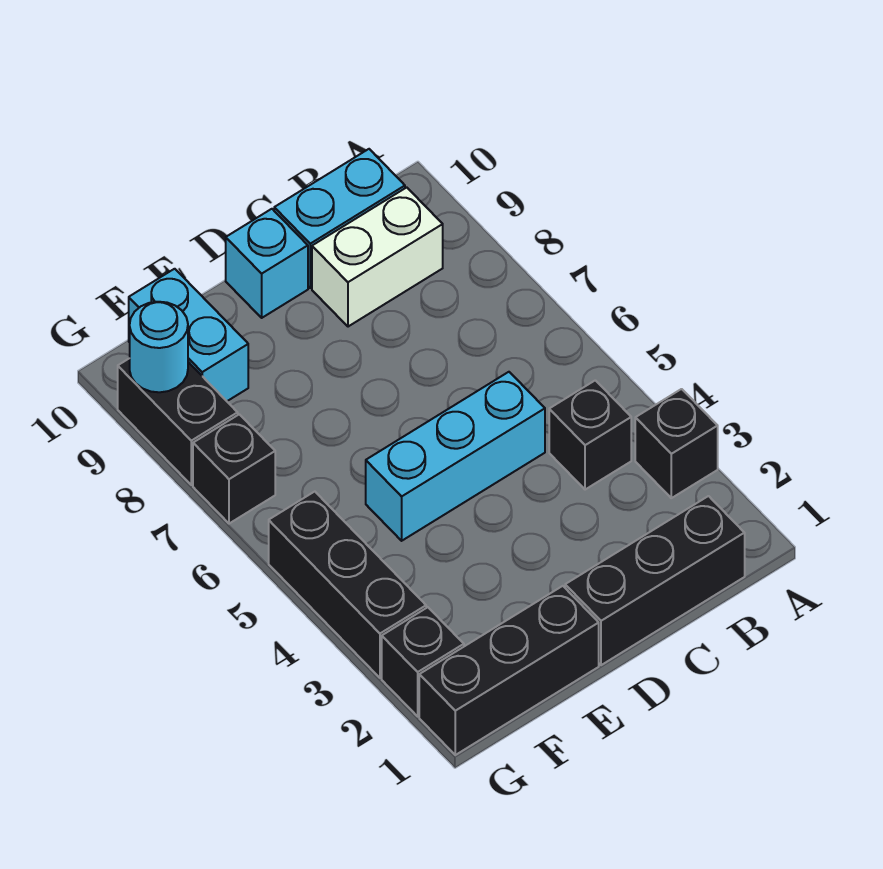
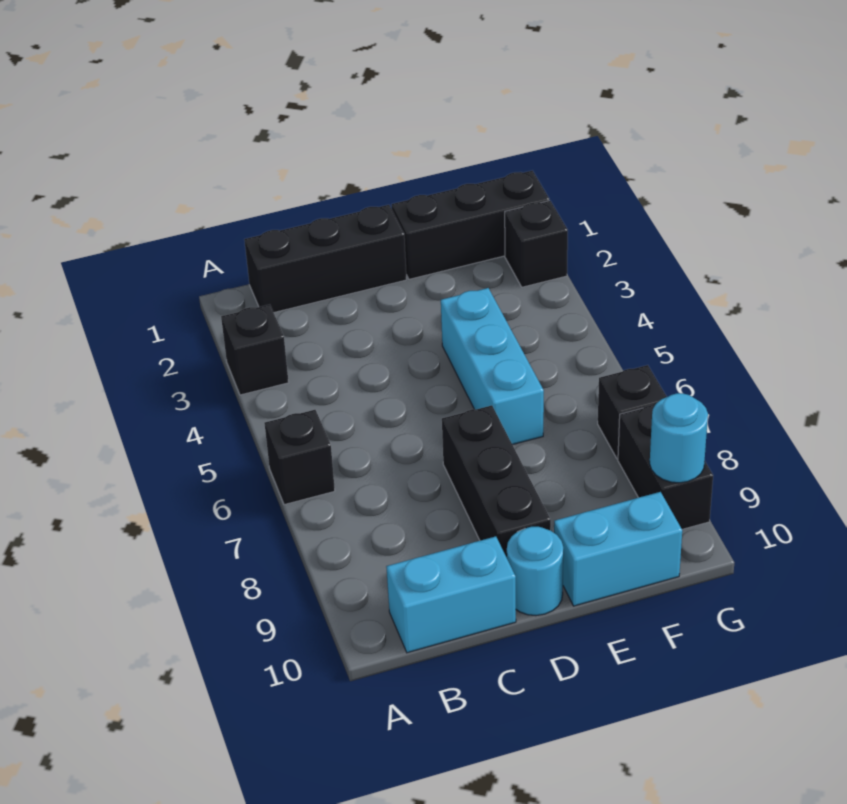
black 1x1 brick [549,380,631,490] -> black 1x1 brick moved to [265,410,335,505]
white 1x2 brick [312,187,443,327] -> none
cyan 1x3 brick [366,372,545,541] -> cyan 1x3 brick turned to [441,288,544,445]
cyan 1x1 brick [226,209,308,318] -> cyan 1x1 round brick [507,527,563,616]
cyan 1x2 brick [129,269,248,401] -> cyan 1x2 brick turned to [554,492,682,606]
black 1x3 brick [269,492,426,678] -> black 1x3 brick moved to [442,405,551,557]

